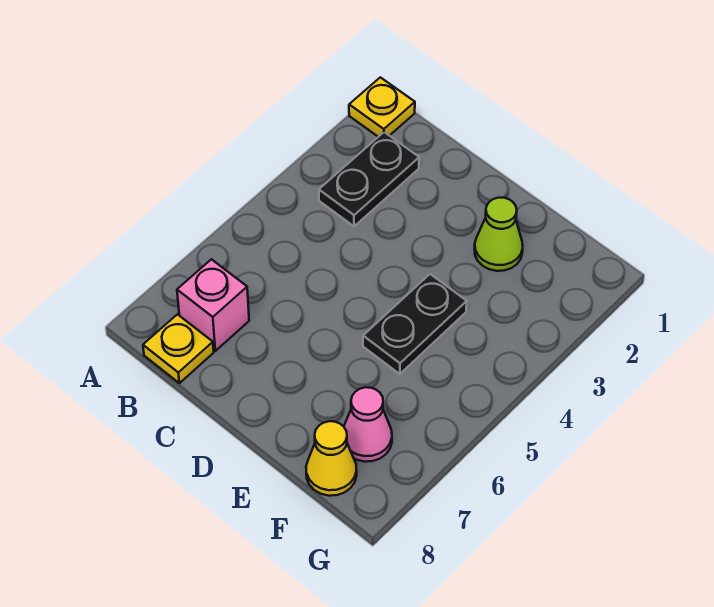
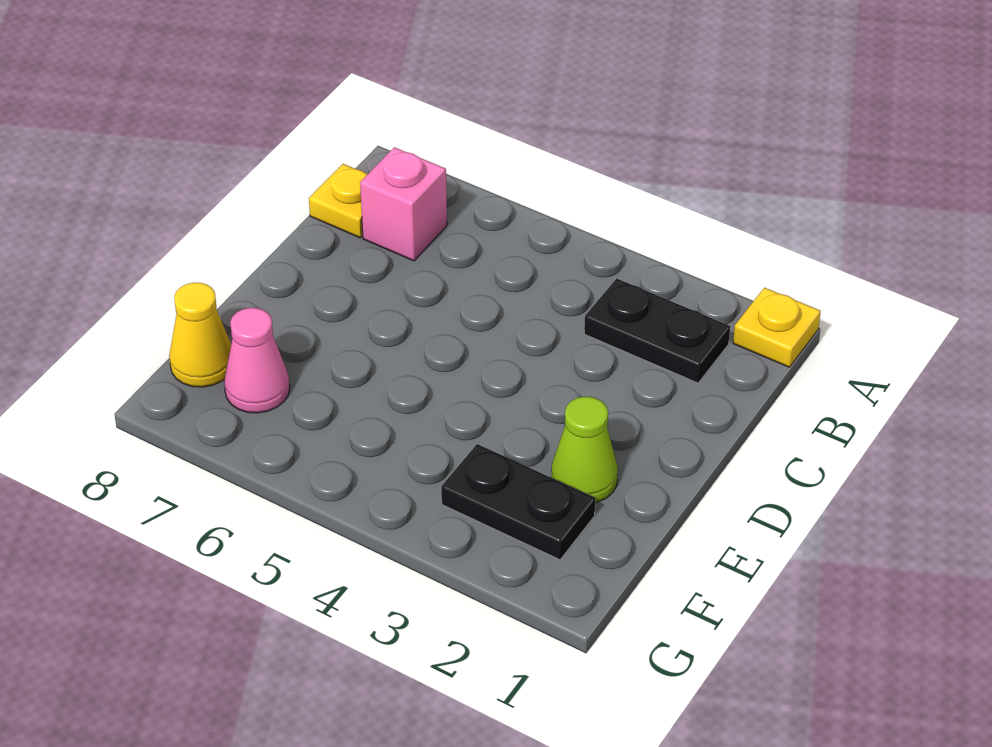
black 1x2 plate [363,274,467,374] -> black 1x2 plate moved to [441,444,595,560]

